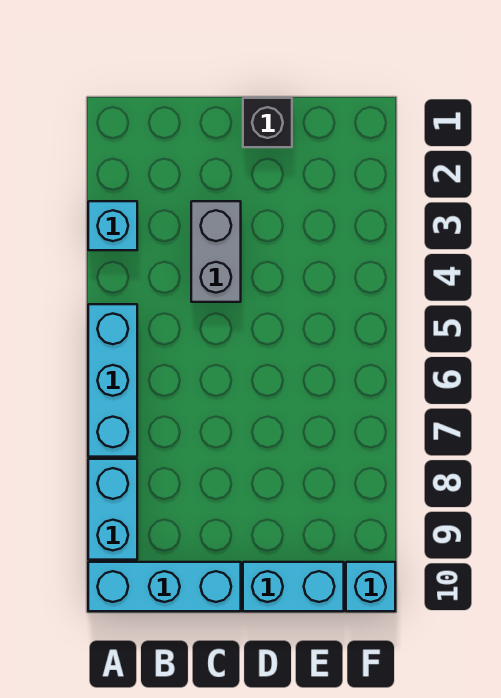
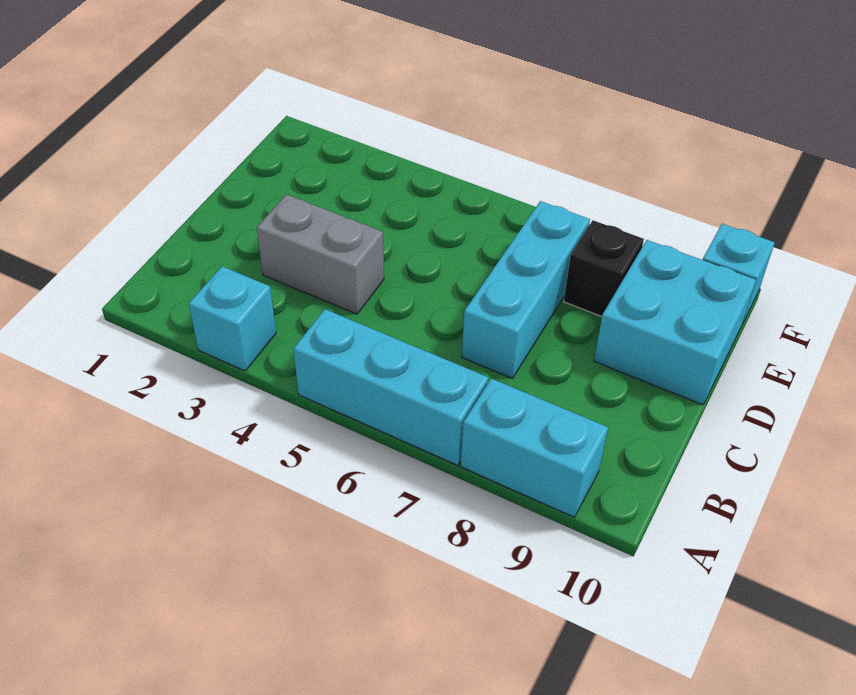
cyan 1x3 brick [88,562,241,611] -> cyan 1x3 brick moved to [462,201,590,378]
black 1x1 brick [243,98,292,147] -> black 1x1 brick moved to [564,220,644,317]
cyan 1x2 brick [243,562,344,611] -> cyan 2x2 brick [594,240,756,405]

